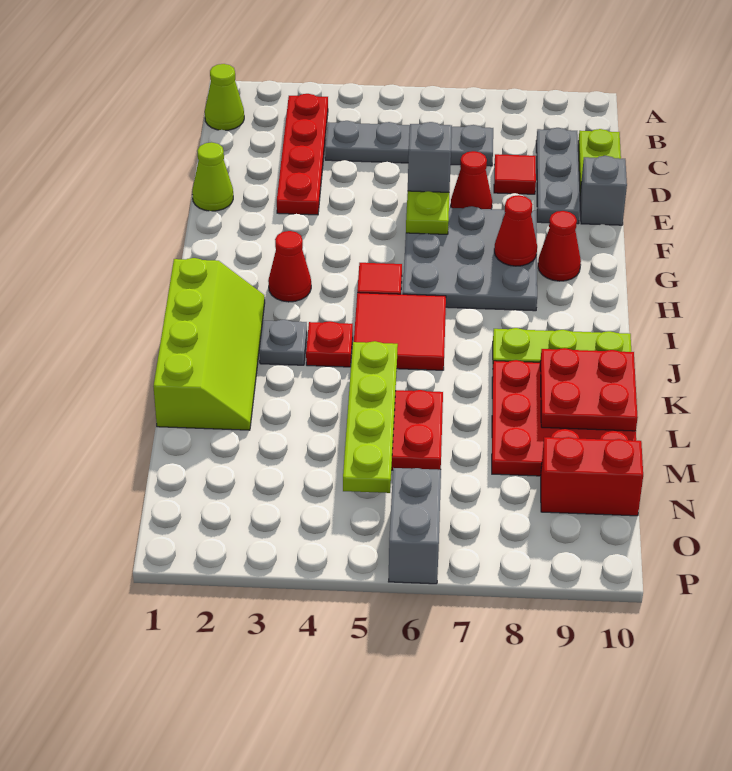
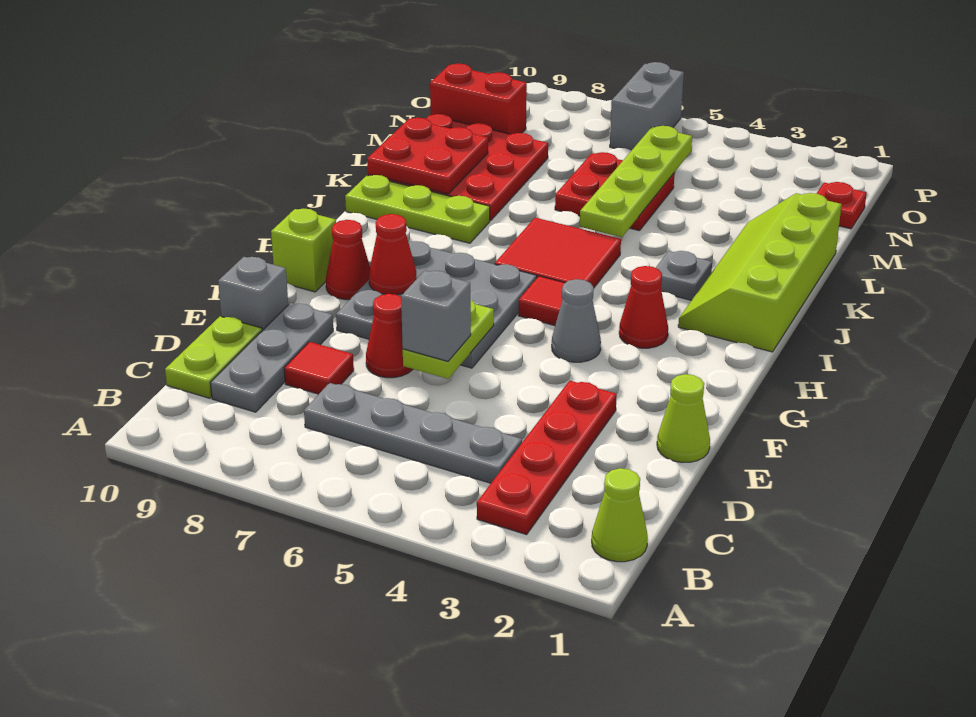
none -> grey 1x1 cone [552,279,601,362]
none -> lime 1x1 brick [271,209,336,292]
red 1x1 plate [306,321,353,367] -> red 1x1 plate moved to [816,182,867,229]

